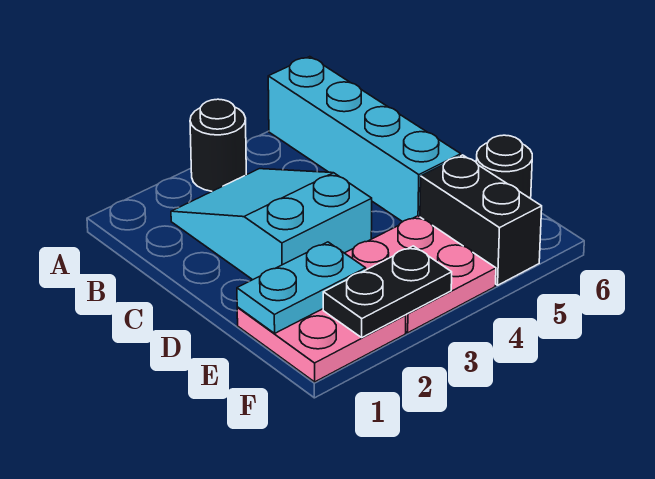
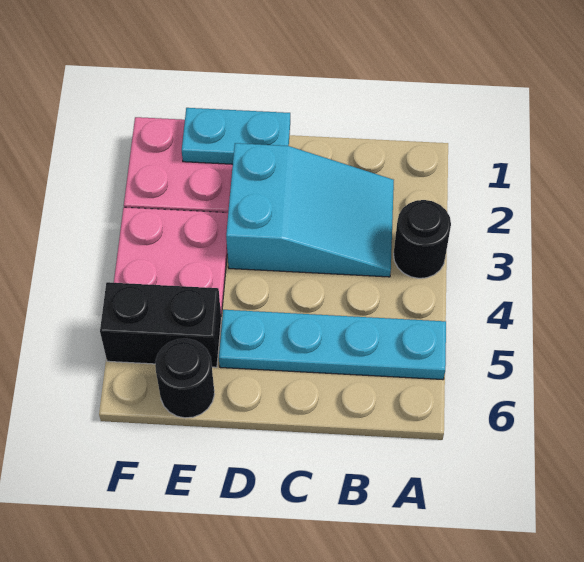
cyan 1x4 brick [268,57,461,222] -> cyan 1x4 plate [219,310,446,380]
cyan 1x2 plate [237,242,366,333] -> cyan 1x2 plate turned to [182,108,290,164]
black 1x2 plate [323,246,452,337] -> none

